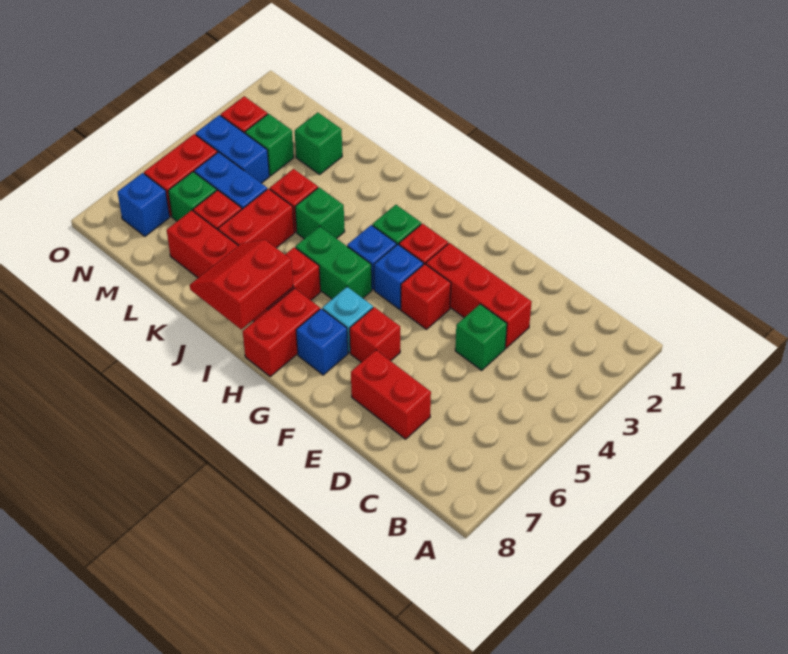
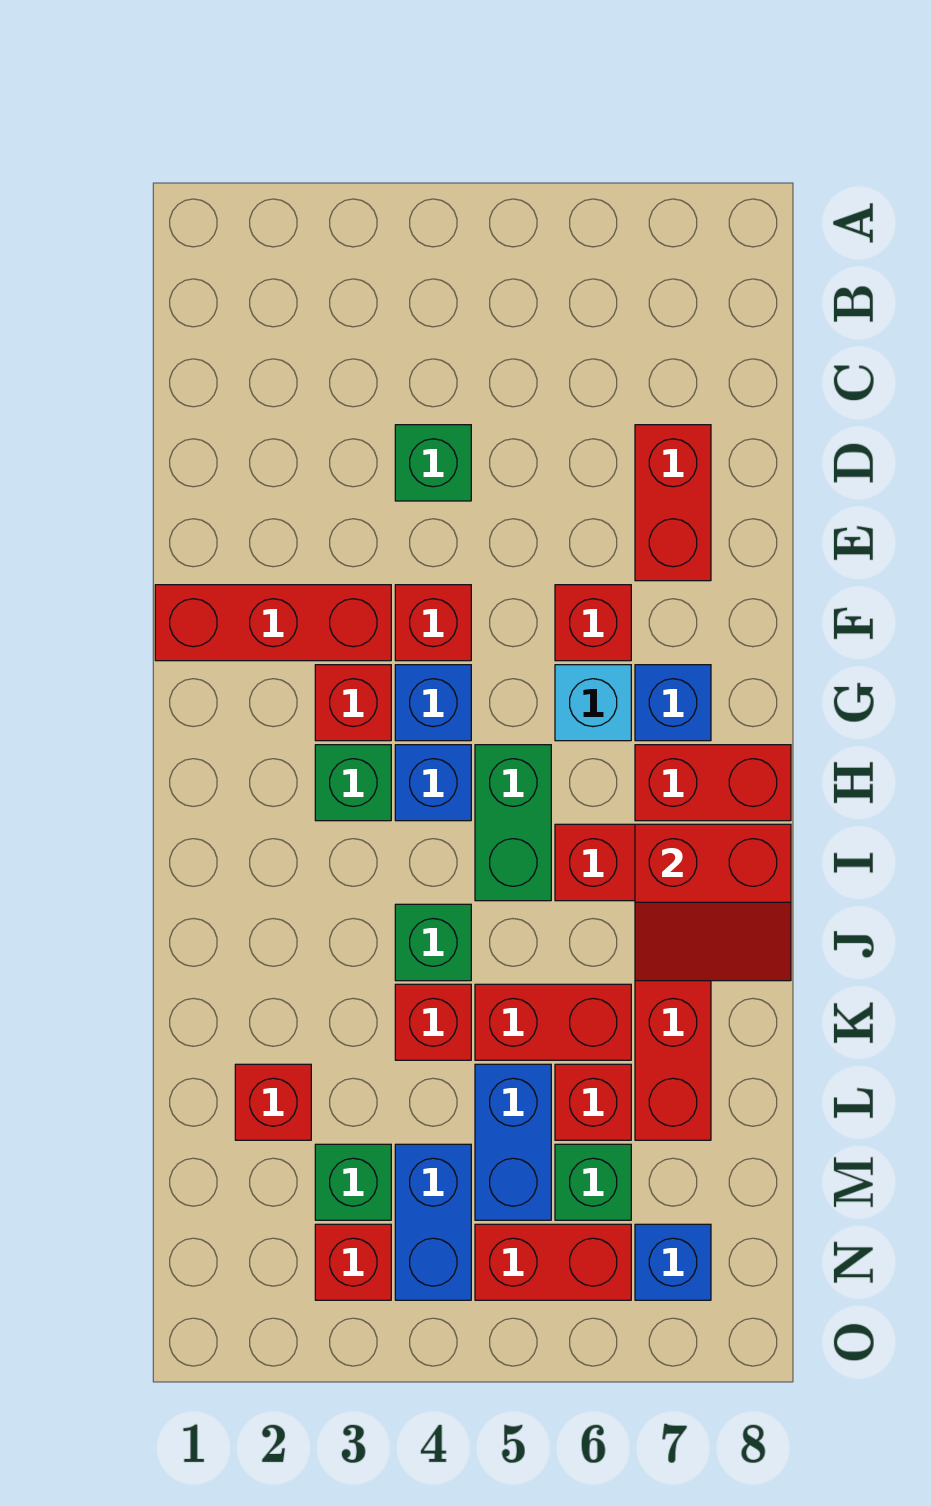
red 1x3 brick [426,243,532,348] -> red 1x3 brick turned to [155,585,391,661]
green 1x1 brick [295,112,342,174] -> red 1x1 brick [235,1064,311,1140]

